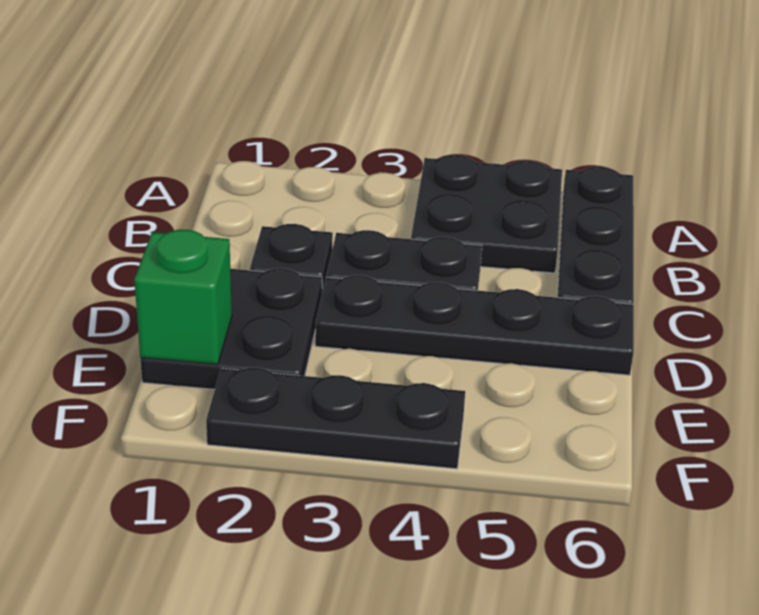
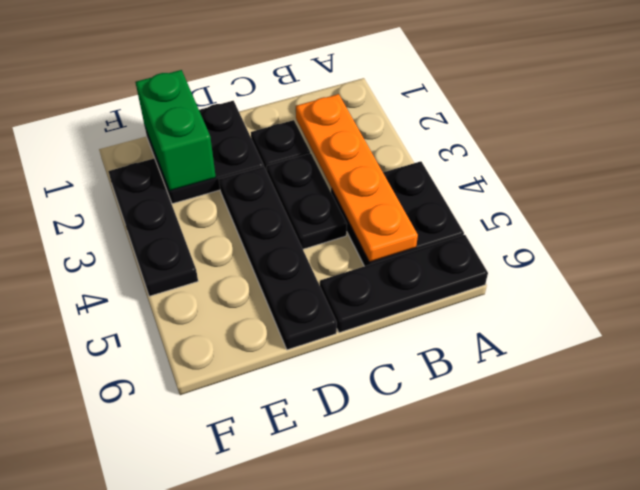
none -> orange 1x4 plate [296,94,418,262]
green 1x1 brick [134,230,232,365] -> green 1x2 brick [135,70,216,191]

